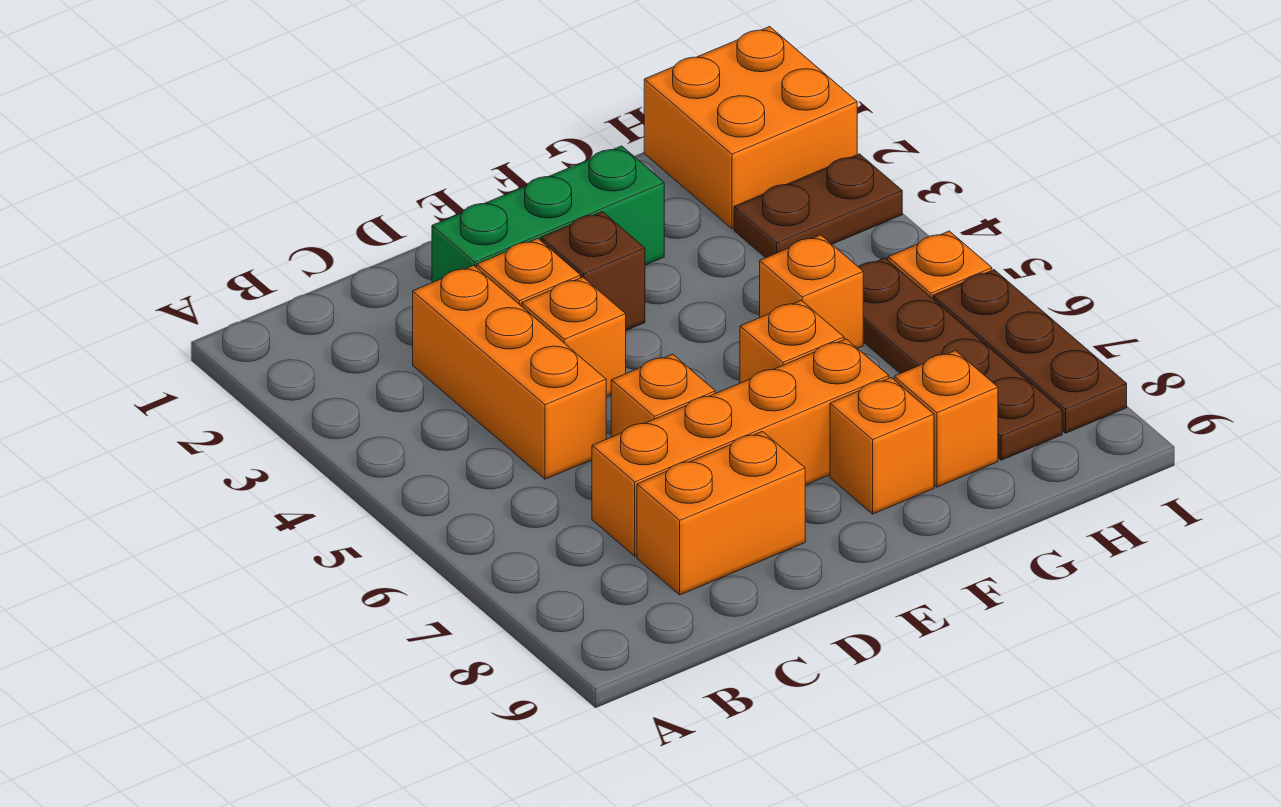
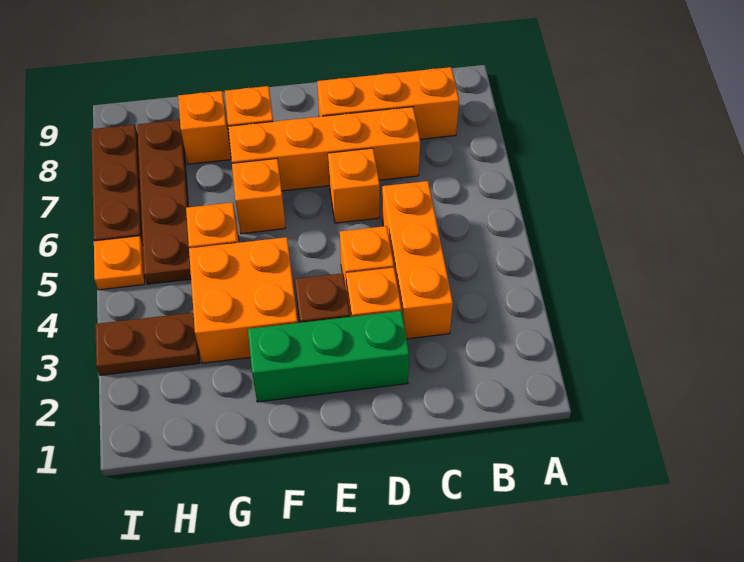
orange 1x2 brick [637,431,805,595] -> orange 1x3 brick [317,67,459,139]
orange 2x2 brick [644,27,857,229] -> orange 2x2 brick moved to [189,237,298,363]

